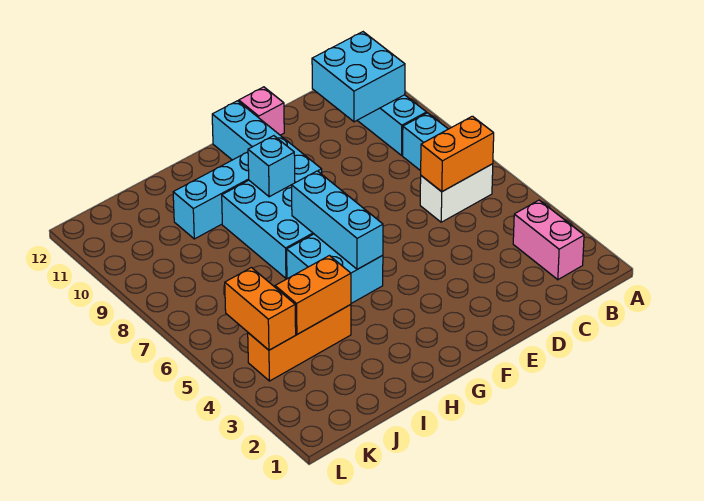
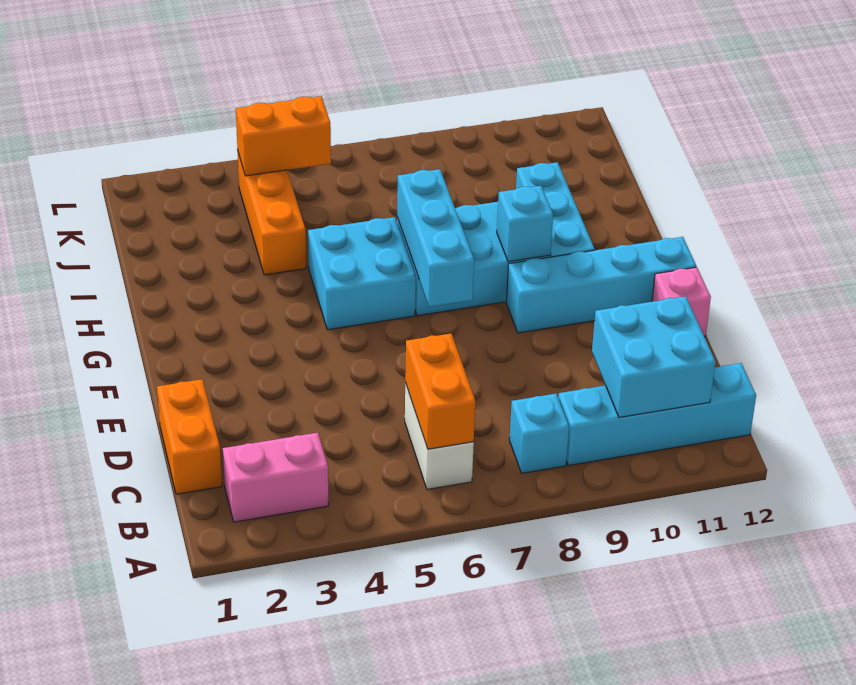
cyan 1x3 brick [292,171,383,269] -> cyan 1x3 brick turned to [397,169,474,307]
orange 1x2 brick [275,256,351,334] -> orange 1x2 brick moved to [157,379,222,494]

